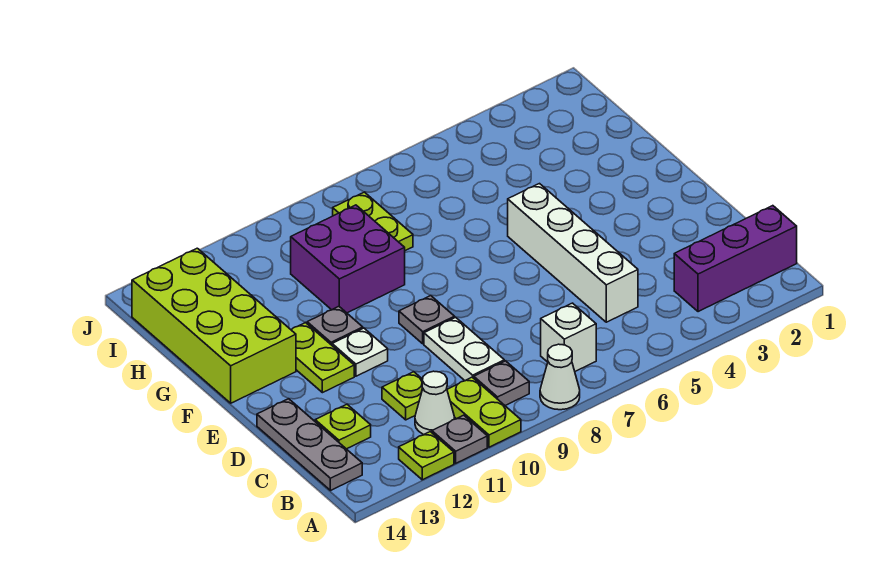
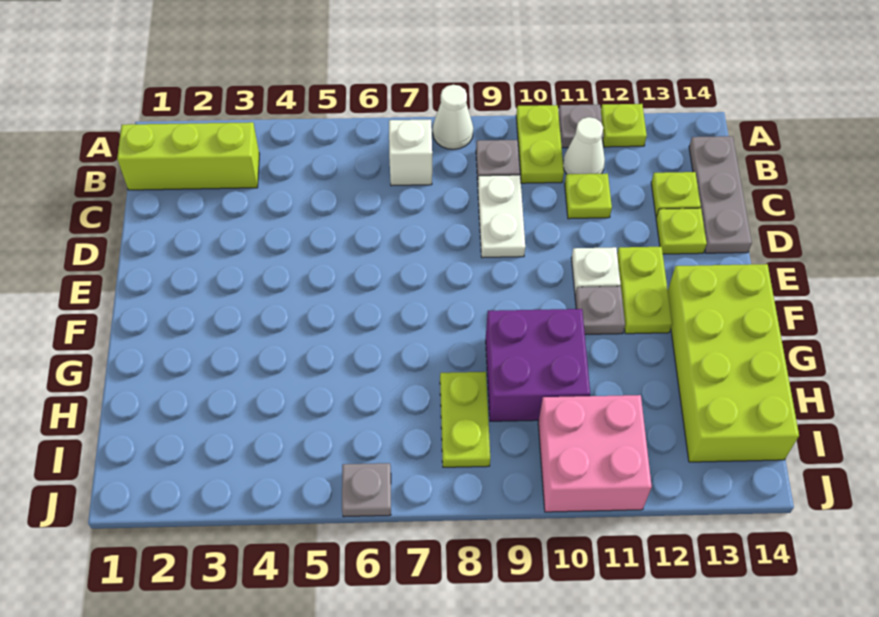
purple 1x3 brick [674,206,797,312] -> lime 1x3 brick [117,122,259,190]
white 1x4 brick [508,184,638,322] -> none
none -> lime 1x1 plate [656,208,707,254]
grey 1x1 plate [399,296,455,344] -> grey 1x1 plate moved to [342,463,391,517]
none -> pink 2x2 brick [538,395,652,512]

